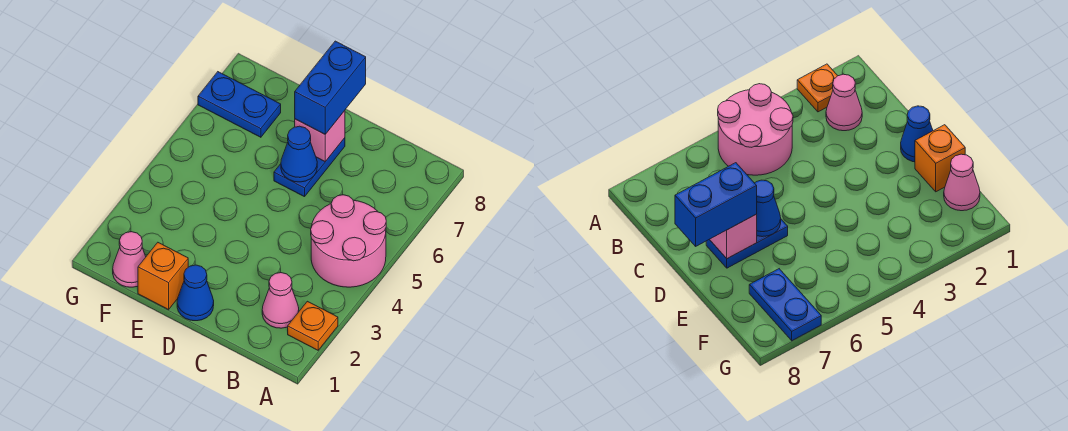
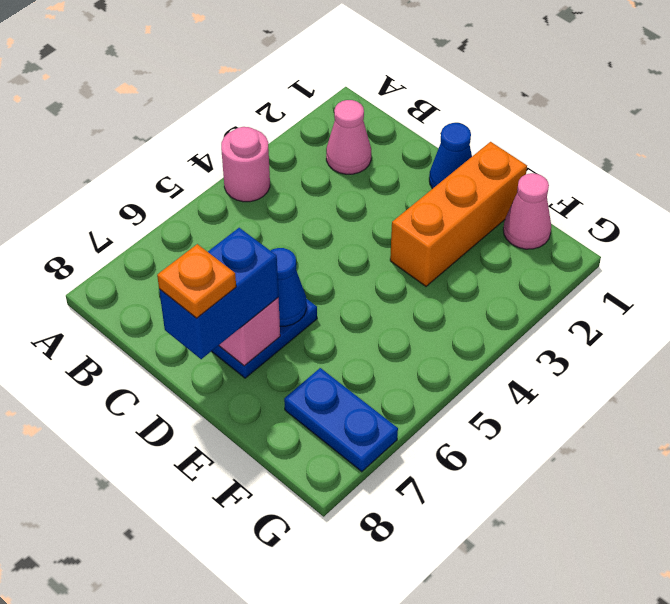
orange 1x1 plate [288,301,338,350] -> orange 1x1 plate moved to [157,244,236,318]
pink 2x2 round brick [311,195,386,287] -> pink 1x1 round brick [221,127,270,202]
orange 1x1 brick [138,243,188,310] -> orange 1x3 brick [390,142,527,286]

